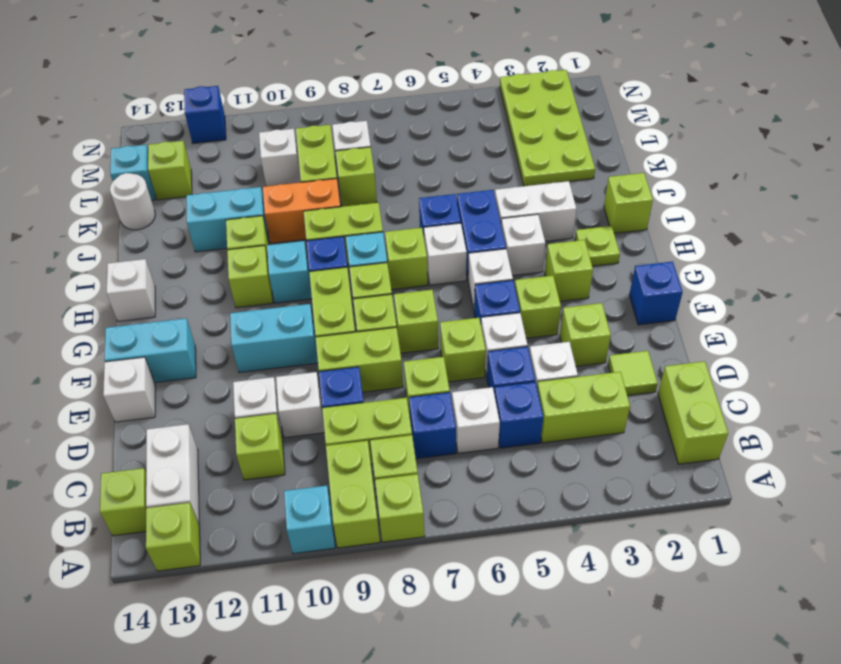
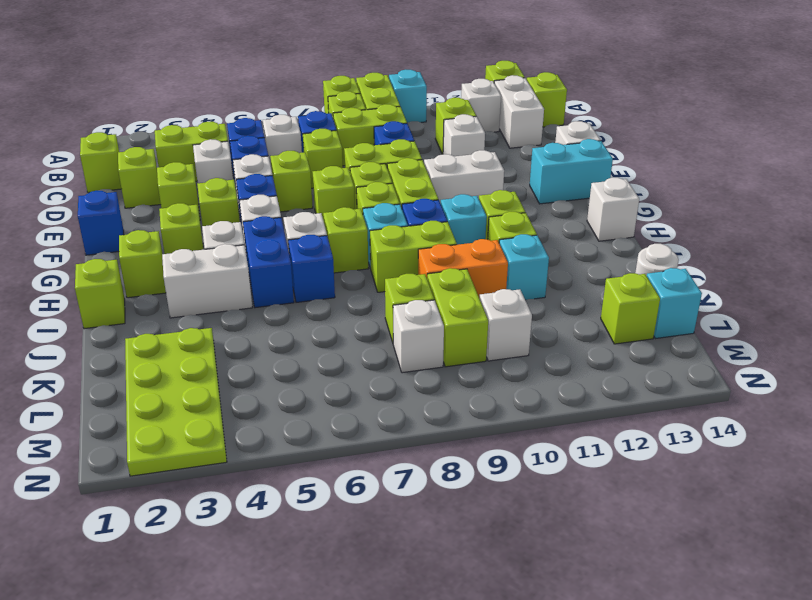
lime 1x2 brick [658,361,728,464] -> lime 1x1 brick [80,132,121,193]
lime 1x1 tile [608,351,658,395] -> lime 1x1 brick [118,147,161,208]
white 1x1 brick [276,372,324,437] -> white 1x1 brick moved to [461,79,501,132]
cyan 1x2 brick [230,304,318,373] -> white 1x2 brick [424,150,504,204]
lime 1x1 plate [575,226,620,266] -> lime 1x1 brick [119,230,166,298]
cyan 1x2 brick [186,187,269,252] -> cyan 1x1 brick [499,234,549,300]
blue 1x1 brick [184,86,226,144] -> none

